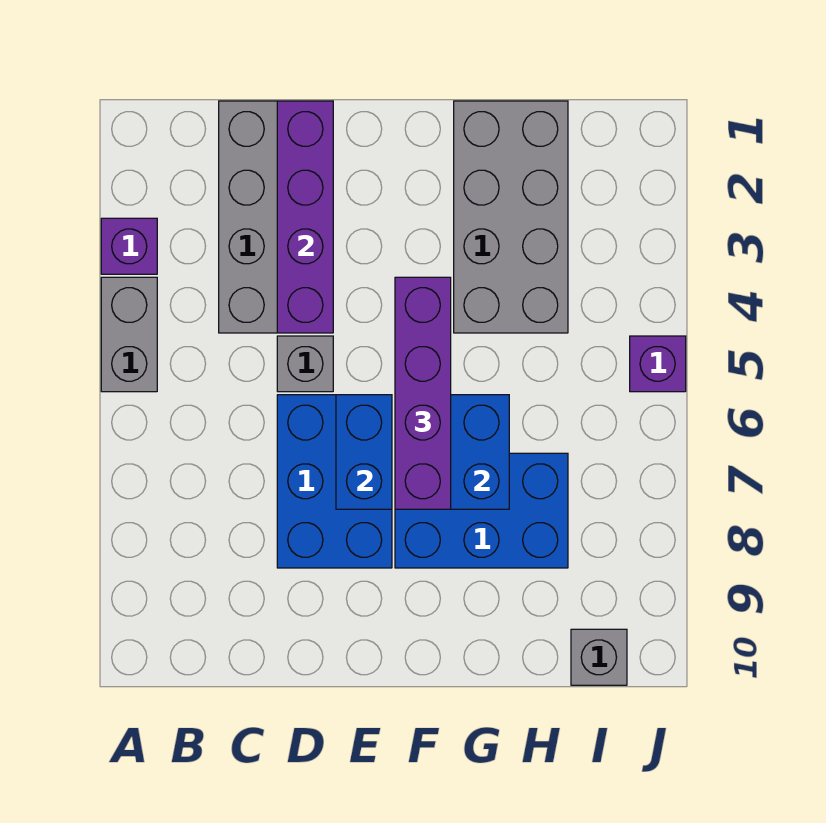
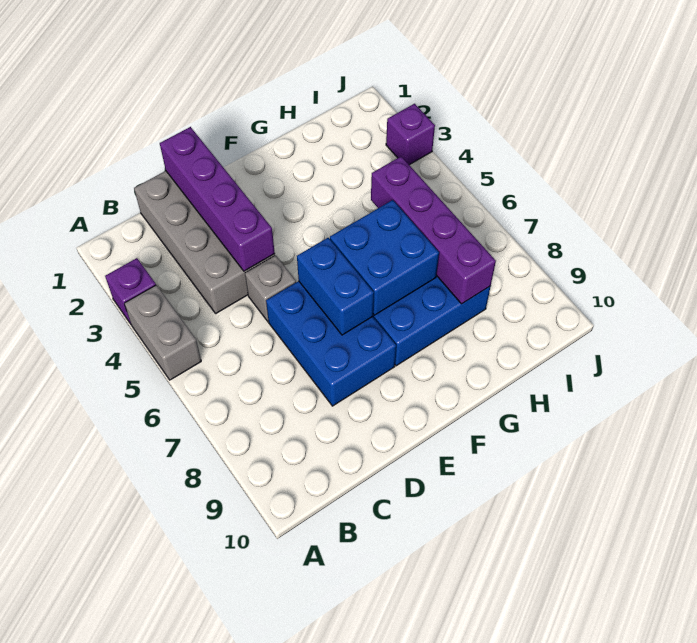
purple 1x4 brick [395,277,451,509] -> purple 1x4 brick moved to [371,157,496,304]
grey 2x4 brick [454,101,568,333] -> none
grey 1x1 brick [571,629,627,685] -> none
purple 1x1 brick [630,336,686,392] -> purple 1x1 brick moved to [386,104,435,165]

